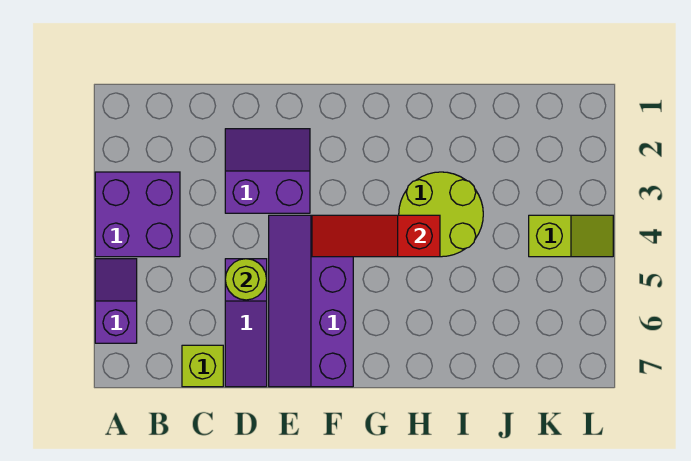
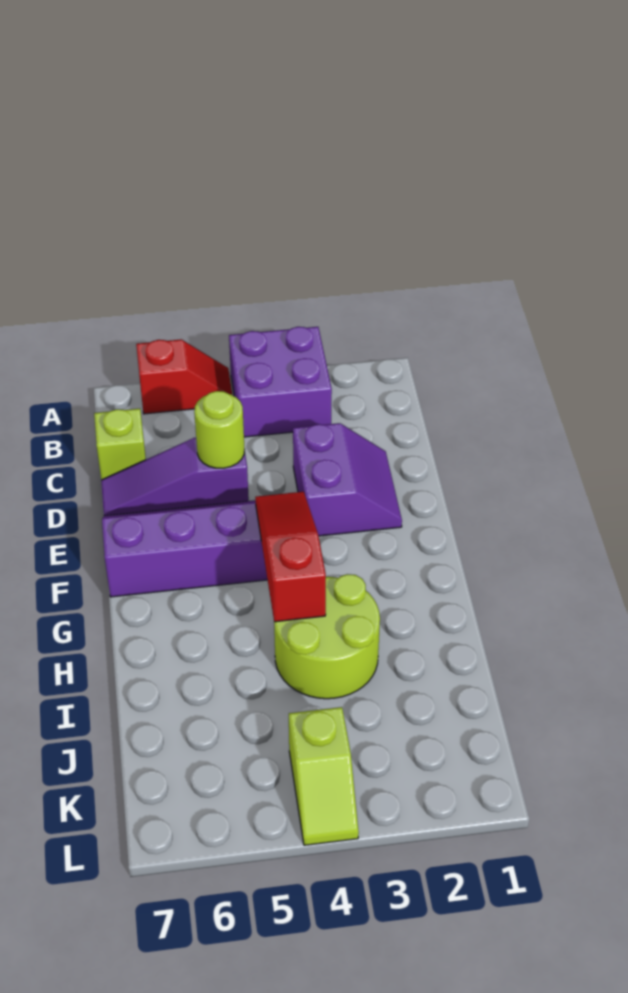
purple 1x2 slope [95,259,137,343] -> red 1x2 slope [136,339,232,414]

